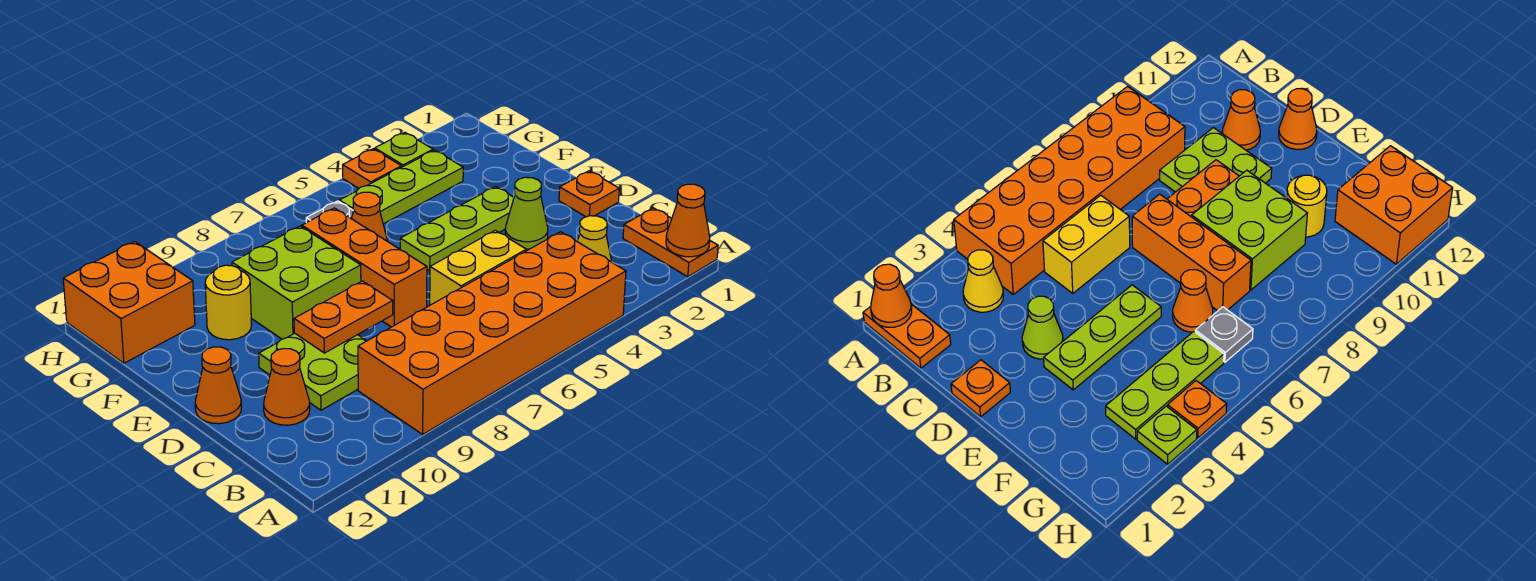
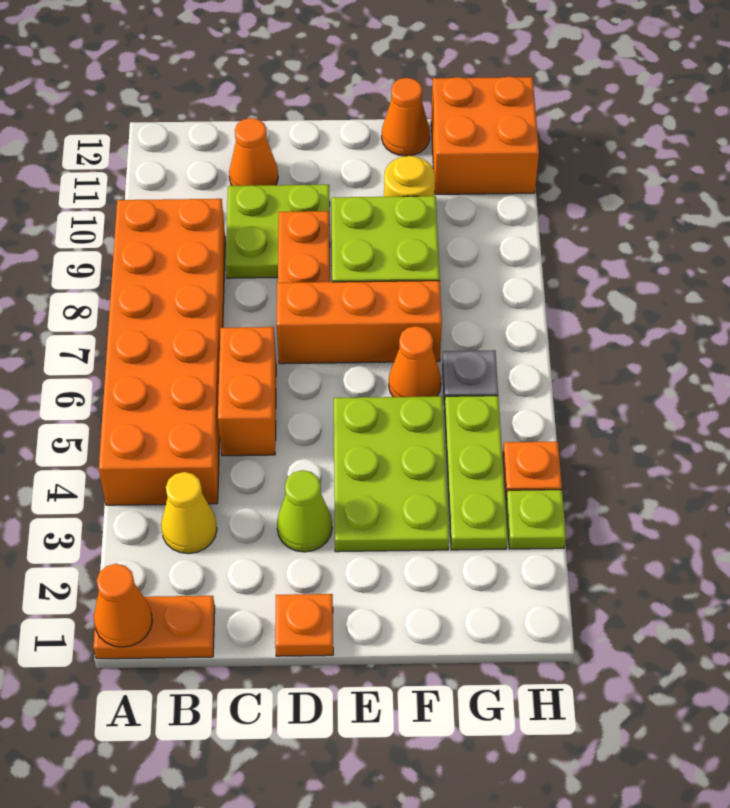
yellow 1x2 brick [430,230,526,305] -> orange 1x2 brick [218,327,276,456]
orange 1x1 cone [195,347,241,424] -> orange 1x1 cone moved to [382,78,430,156]
lime 1x3 plate [400,187,514,271] -> lime 2x3 plate [334,396,449,552]

